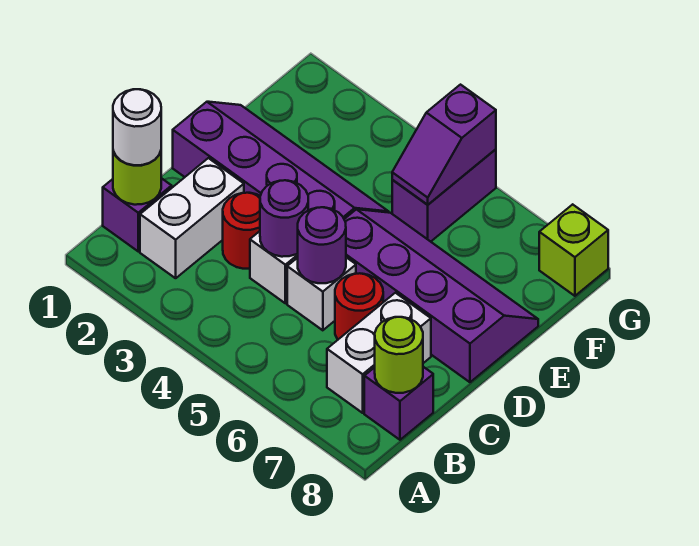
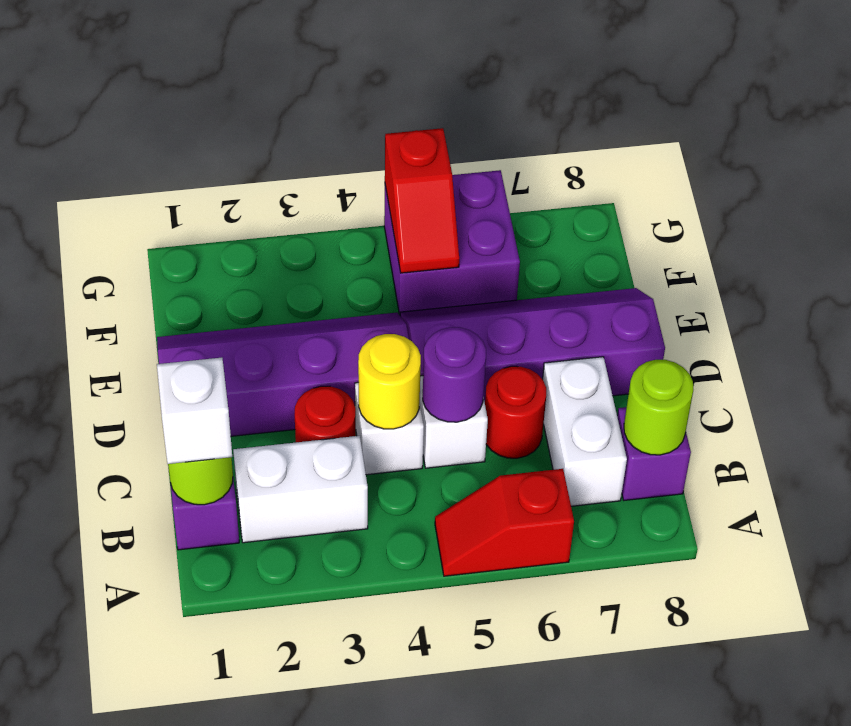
none -> red 1x2 slope [435,469,574,576]
white 1x1 round brick [113,89,161,165] -> white 1x1 brick [157,358,232,464]
white 1x2 brick [140,158,244,278] -> white 1x2 brick turned to [233,436,368,543]
purple 1x1 round brick [260,180,308,257] -> yellow 1x1 round brick [358,334,421,429]
purple 1x2 brick [392,149,496,242] -> purple 2x2 brick [384,170,520,315]
purple 1x2 slope [392,85,496,205] -> red 1x2 slope [385,128,459,273]
lime 1x1 brick [539,204,608,296] -> none

